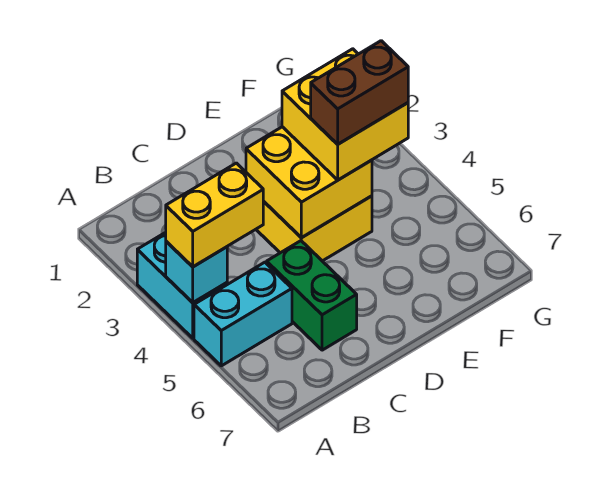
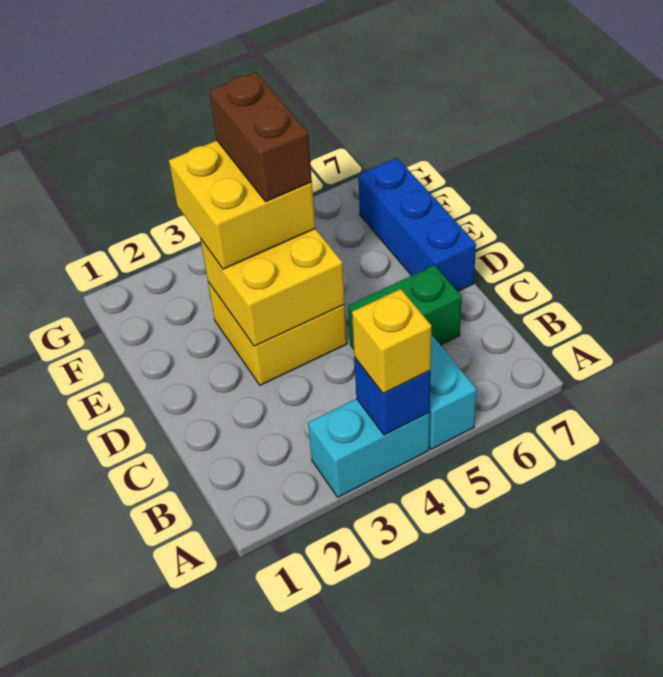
cyan 1x1 brick [166,241,227,302] -> blue 1x1 brick [354,357,431,435]
yellow 1x2 brick [166,163,263,267] -> yellow 1x1 brick [352,289,431,394]
none -> blue 1x3 brick [358,158,476,291]

